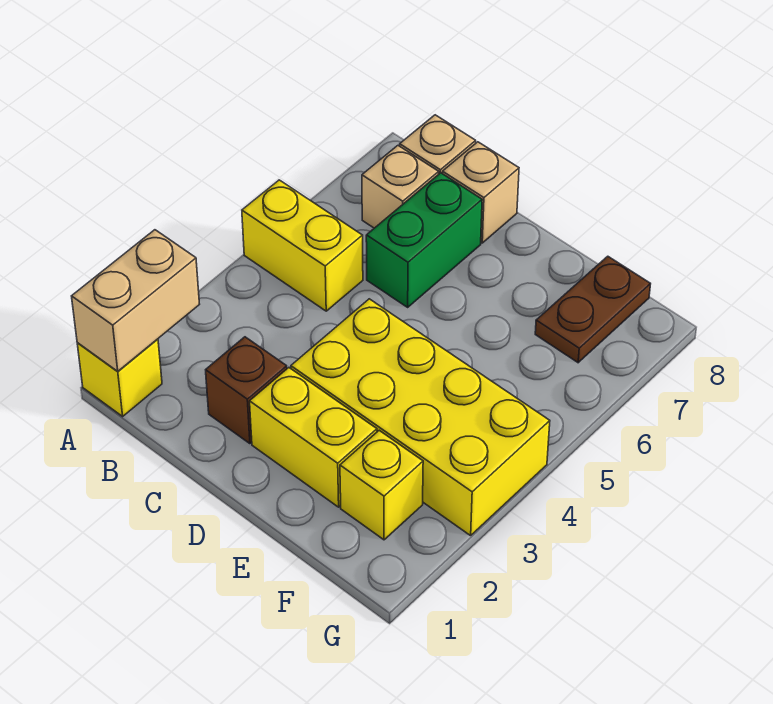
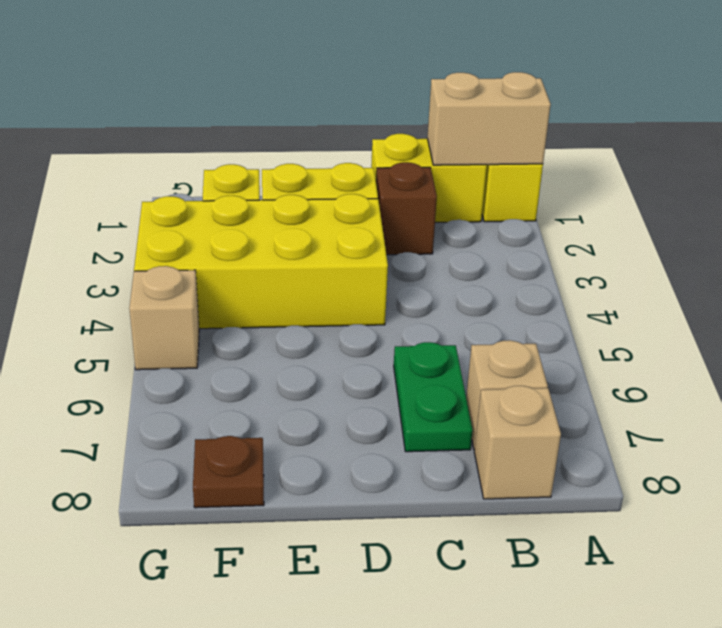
tan 1x2 brick [72,230,200,371] -> tan 1x2 brick turned to [427,72,551,165]
yellow 1x2 brick [242,180,363,311] -> yellow 1x2 brick moved to [371,134,487,222]
green 1x2 brick [366,173,482,307] -> green 1x2 plate [394,342,473,452]
tan 1x1 brick [442,142,519,243] -> tan 1x1 brick moved to [129,266,199,370]
brown 1x2 plate [535,256,650,363] -> brown 1x1 plate [193,436,264,508]

